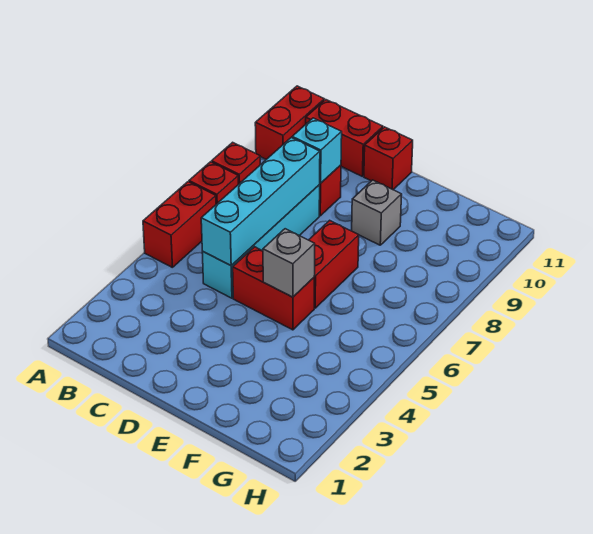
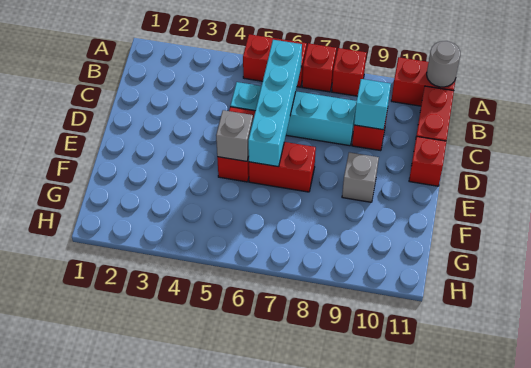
none -> grey 1x1 round brick [427,41,460,87]
cyan 1x4 brick [201,138,320,265] -> cyan 1x4 brick turned to [248,40,302,167]

